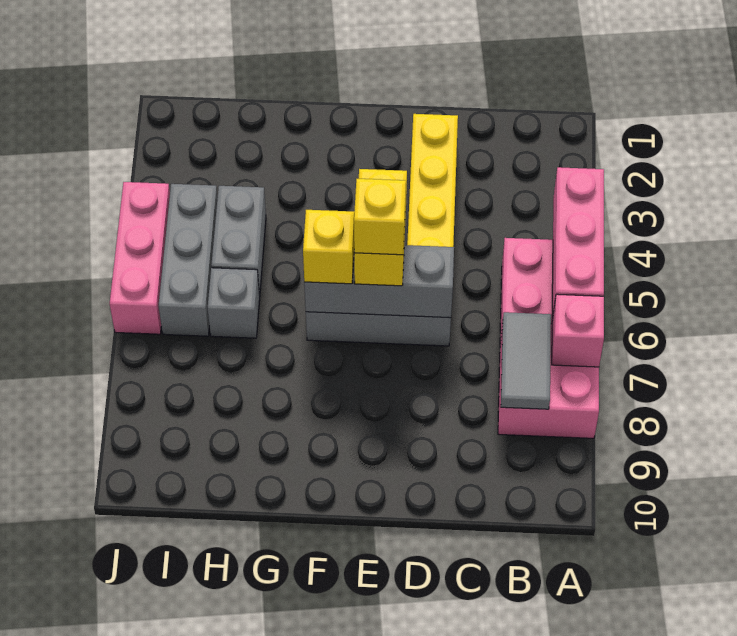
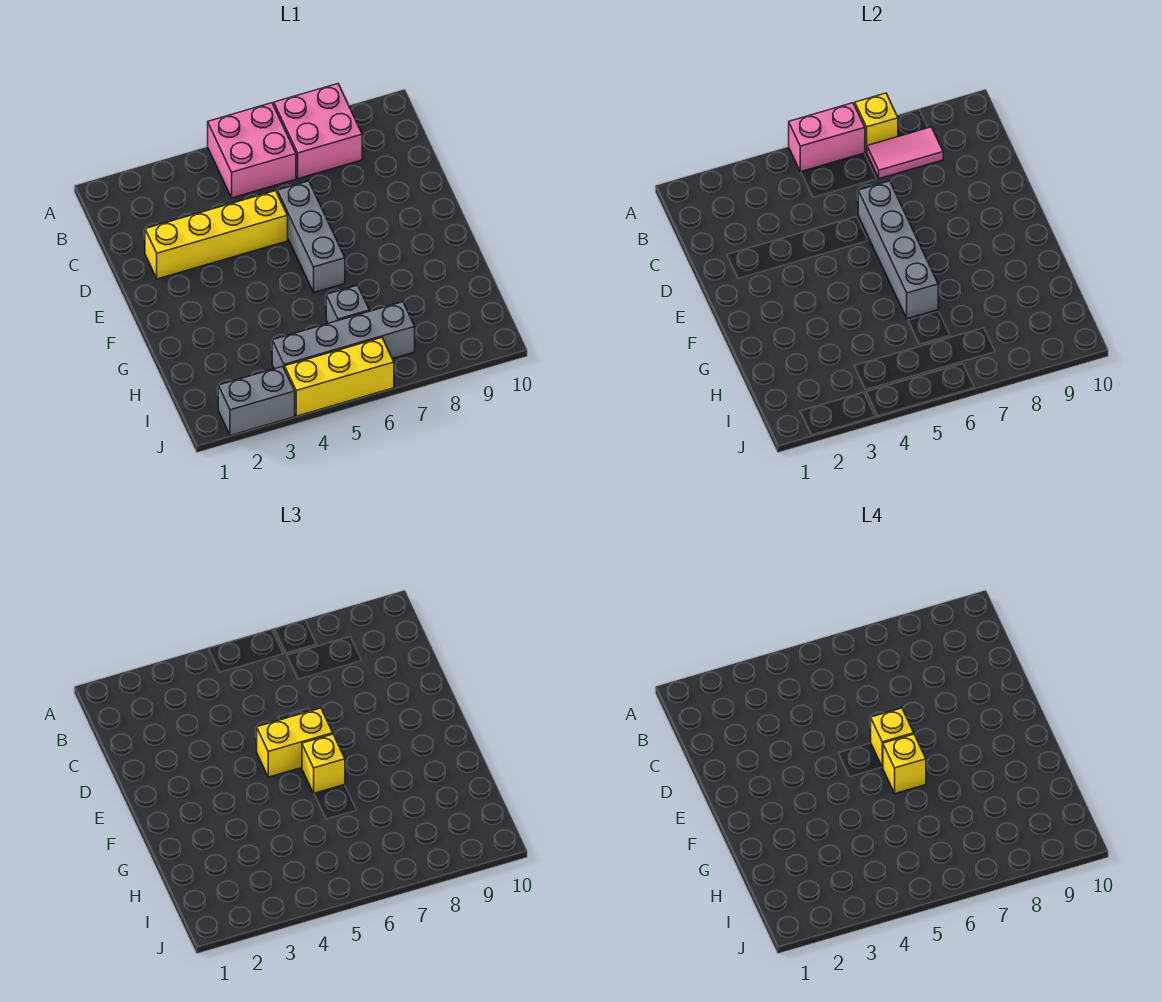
pink 1x3 brick [552,167,604,320] -> pink 1x2 brick [789,103,865,172]
pink 1x1 brick [552,294,604,367] -> yellow 1x1 brick [855,93,898,152]
grey 1x2 tile [501,312,551,409] -> pink 1x2 tile [867,127,943,179]
grey 1x3 brick [304,245,454,318] -> grey 1x4 brick [858,181,938,319]
none -> yellow 1x1 brick [883,734,926,794]
grey 1x2 brick [211,186,266,296] -> grey 1x2 brick moved to [218,366,295,436]
grey 1x3 brick [158,184,218,336] -> grey 1x4 brick [272,302,415,369]
pink 1x3 brick [110,182,170,334] -> yellow 1x3 brick [285,338,394,416]

